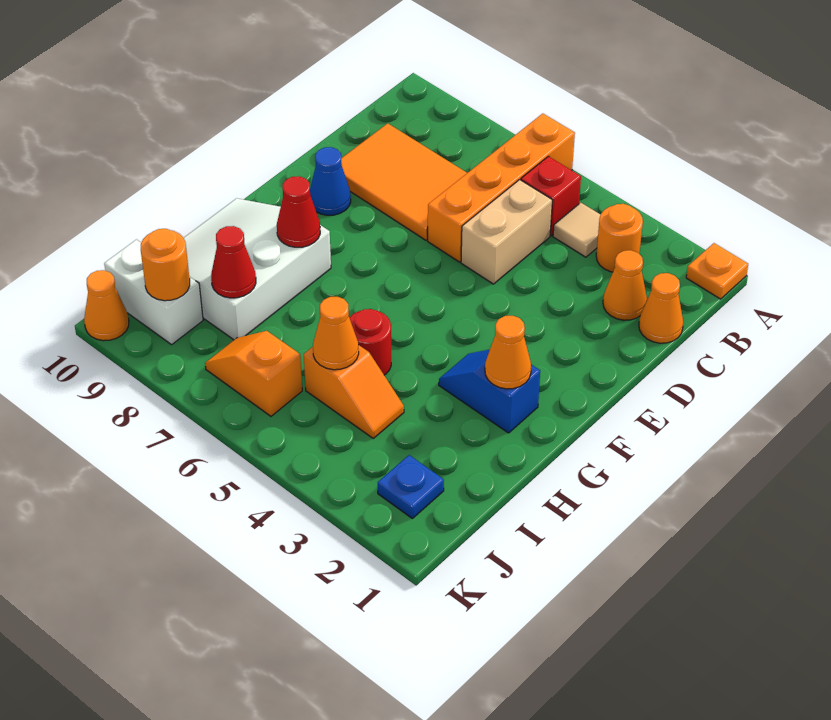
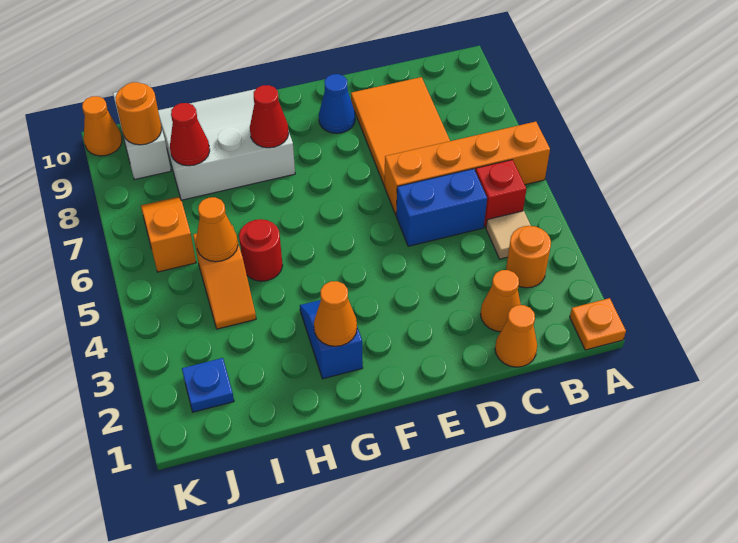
tan 1x2 brick [461,180,552,284] -> blue 1x2 brick [396,169,487,246]

